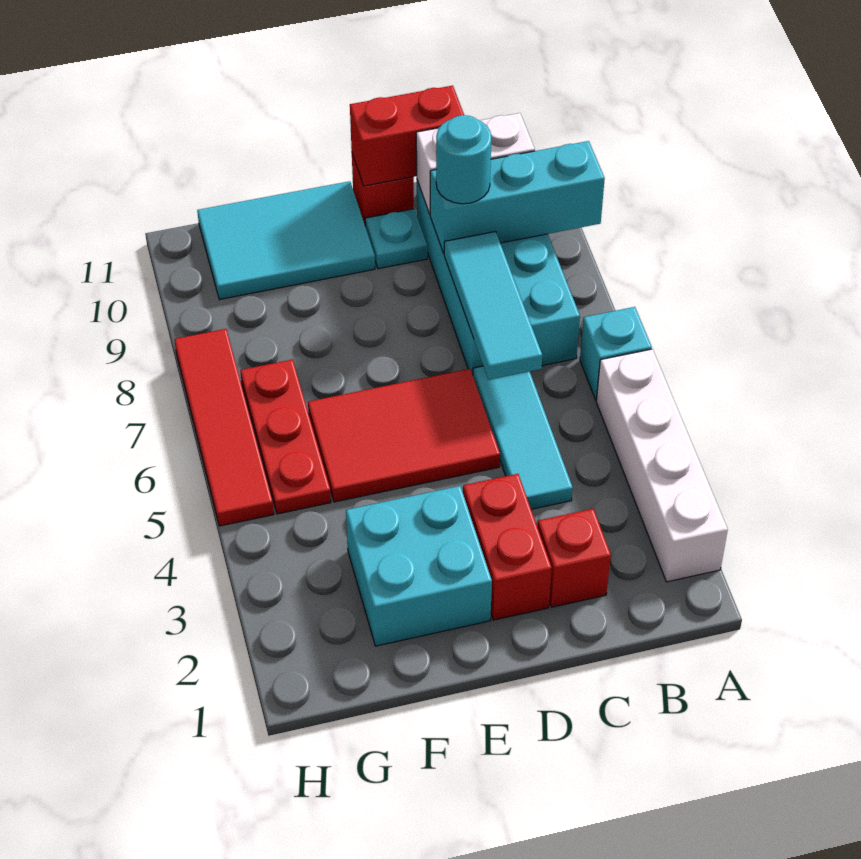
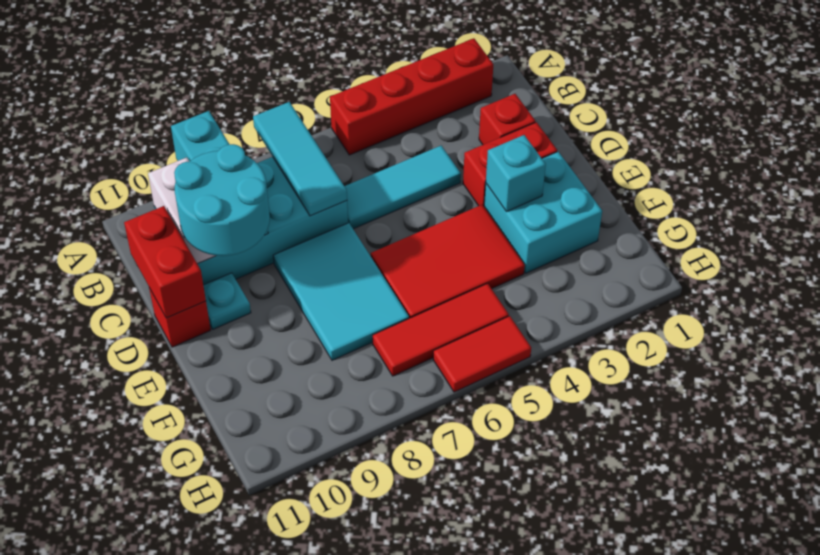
white 1x4 brick [596,349,728,582] -> red 1x4 brick [330,38,493,155]
cyan 1x1 brick [580,307,652,400] -> cyan 1x1 brick moved to [486,135,546,212]
cyan 1x3 tile [444,232,542,380] -> cyan 1x3 tile turned to [253,102,347,216]
cyan 1x1 round brick [436,115,491,204] -> cyan 2x2 round brick [174,144,270,256]
red 2x3 tile [308,369,500,502] -> red 2x3 tile turned to [371,205,525,318]
cyan 2x3 tile [197,181,375,300] -> cyan 2x3 tile moved to [273,223,409,360]
red 1x3 plate [240,360,331,514] -> red 1x3 tile [373,283,509,376]
red 1x4 tile [174,329,274,526] -> red 1x2 tile [433,316,531,392]

